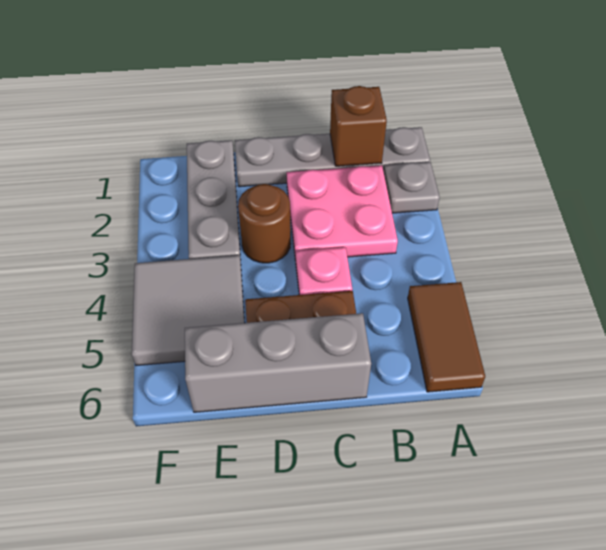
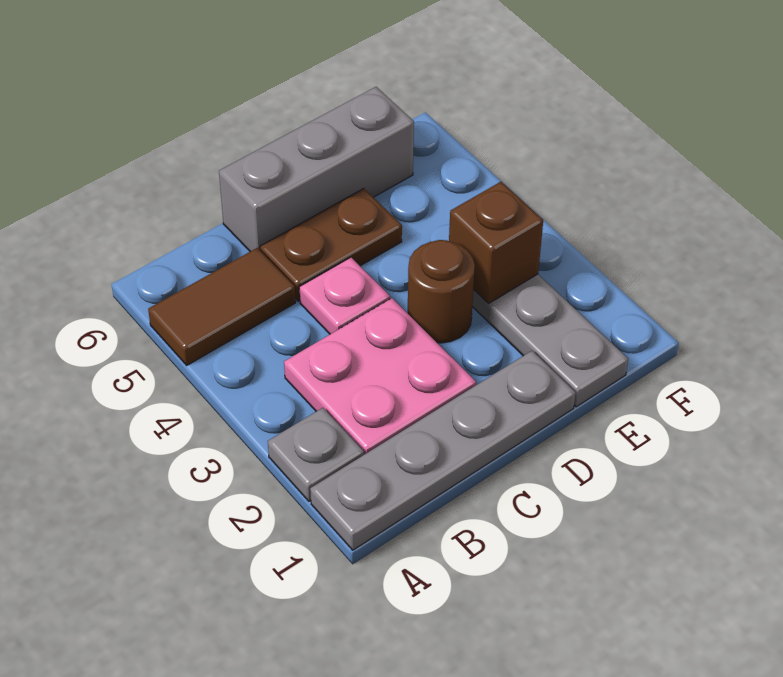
brown 1x2 tile [408,282,485,392] -> brown 1x2 tile turned to [148,248,296,365]
brown 1x1 brick [330,86,387,166] -> brown 1x1 brick moved to [449,182,543,303]
grey 2x2 tile [132,255,245,365] -> none

